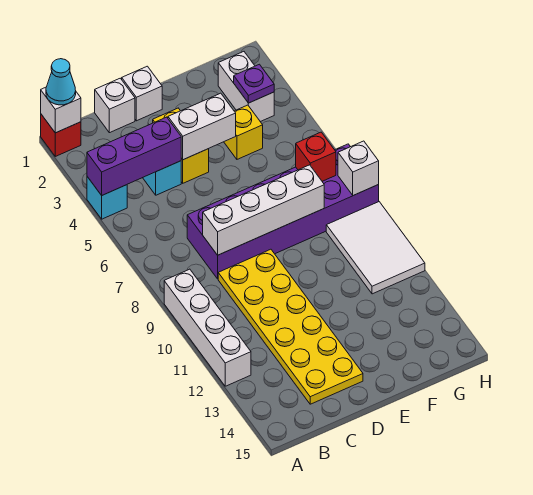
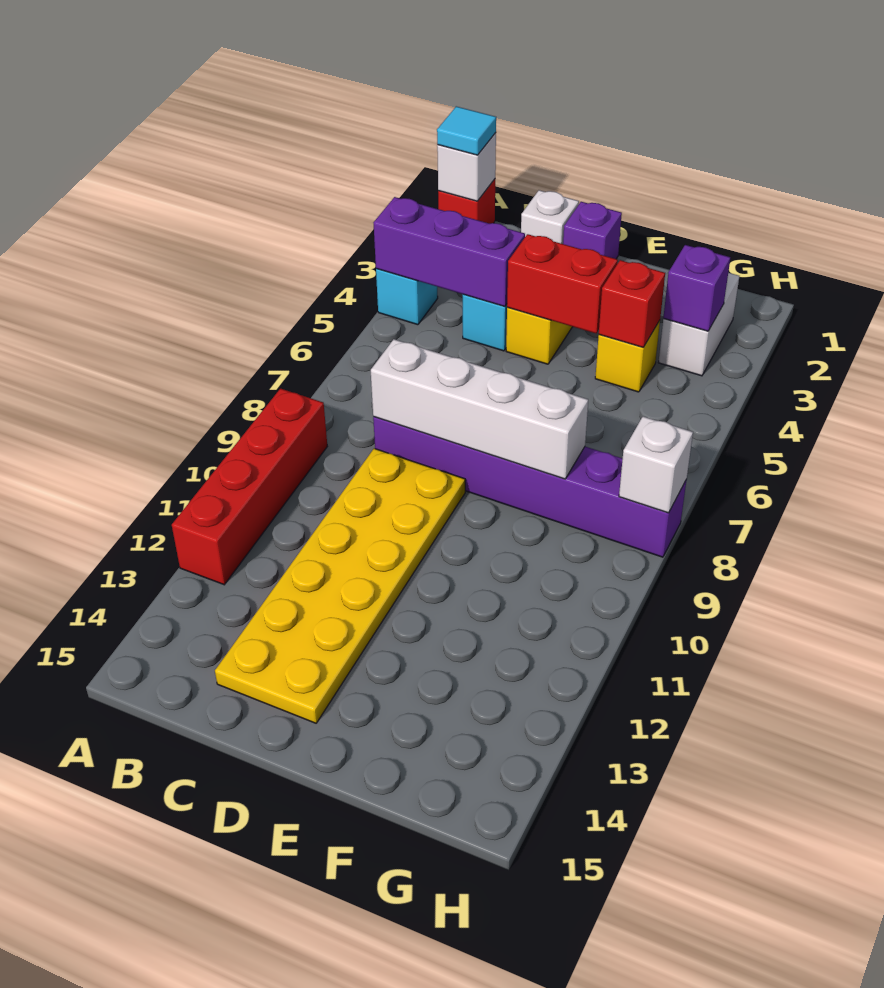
cyan 1x1 cone [46,59,76,105] -> cyan 1x1 tile [437,106,496,155]
white 1x4 brick [164,269,251,386] -> red 1x4 brick [172,389,327,585]
purple 2x6 brick [187,144,379,279] -> purple 1x6 brick [373,417,686,557]
white 1x1 brick [122,66,162,121] -> purple 1x1 brick [563,202,622,259]
white 1x2 brick [168,93,236,160] -> red 1x2 brick [507,234,618,333]
purple 1x1 plate [234,64,274,103] -> purple 1x1 brick [663,245,730,331]
red 1x1 brick [296,132,336,181] -> red 1x1 brick moved to [599,260,665,347]
white 2x3 tile [326,202,425,294] -> none

